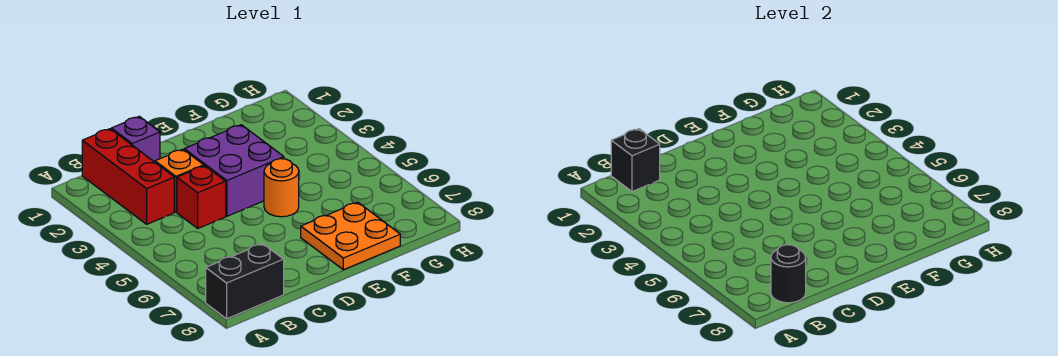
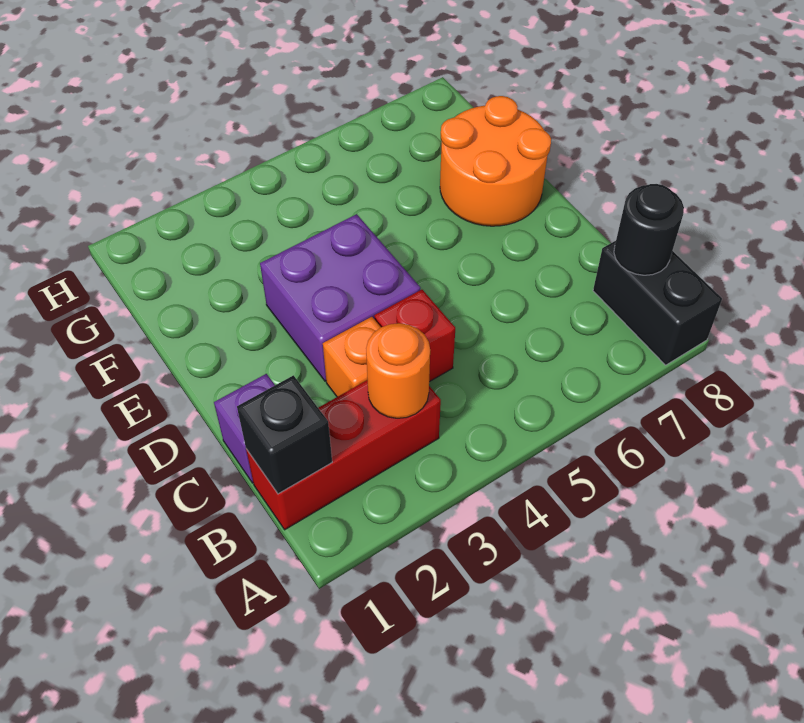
orange 1x1 round brick [264,159,299,217] -> orange 1x1 round brick moved to [366,323,430,418]
orange 2x2 plate [301,202,400,270] -> orange 2x2 round brick [440,96,551,226]

